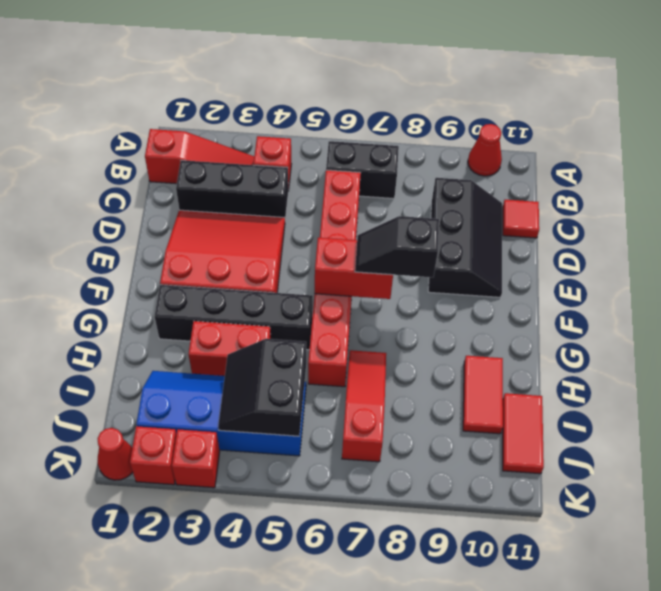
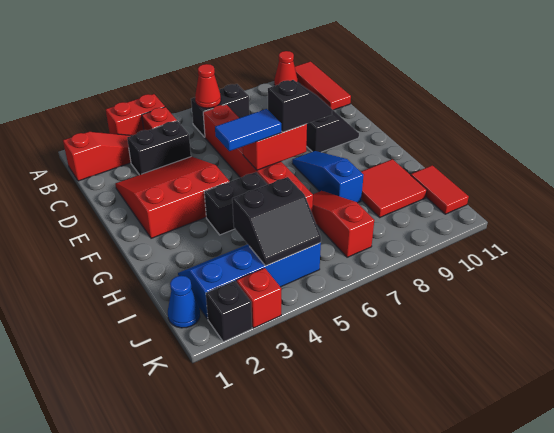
black 1x3 brick [176,160,288,219] -> black 1x2 brick [127,121,191,175]
red 1x1 tile [503,200,539,238] -> red 1x3 tile [295,61,351,110]
none -> blue 1x2 tile [215,109,281,151]
black 1x2 slope [355,216,439,277] -> black 1x2 slope turned to [268,80,332,132]
none -> blue 1x3 slope [292,151,364,203]
black 1x4 brick [155,285,313,350] -> black 1x2 brick [204,172,268,235]
red 1x2 brick [189,321,271,376] -> red 1x2 brick moved to [106,94,165,135]
red 1x2 tile [463,356,503,434] -> red 2x2 tile [361,159,427,217]
black 2x2 slope [218,339,306,436] -> black 2x2 slope turned to [232,177,321,266]
none -> blue 1x1 cone [168,276,200,328]
red 1x1 cone [97,428,133,480] -> red 1x1 cone moved to [195,64,221,108]
red 1x1 brick [130,426,176,485] -> black 1x1 brick [206,281,252,342]

